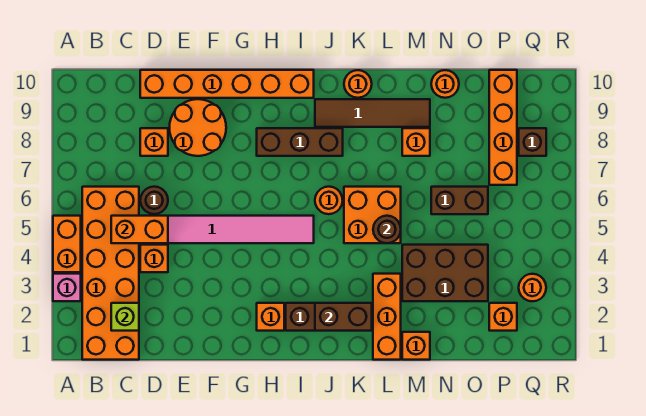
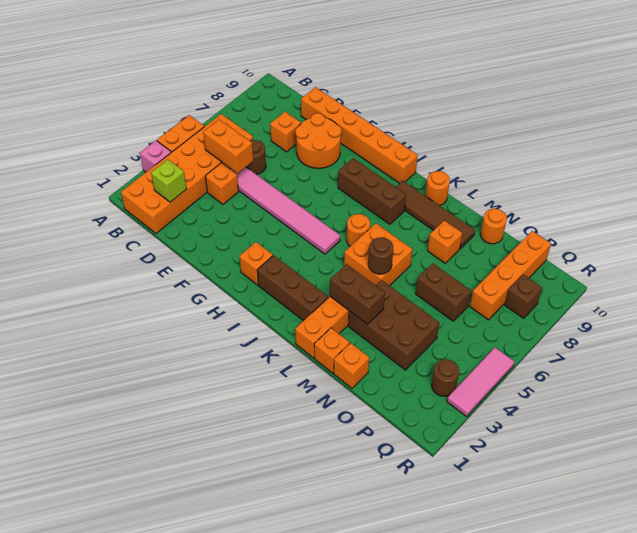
brown 1x2 brick [315,303,372,331] -> brown 1x2 brick moved to [330,264,385,324]
orange 1x1 brick [489,303,517,331] -> orange 1x1 brick moved to [334,343,369,388]
orange 1x1 round brick [519,274,546,301] -> brown 1x1 round brick [432,359,459,396]
none -> pink 1x3 tile [447,347,515,417]

